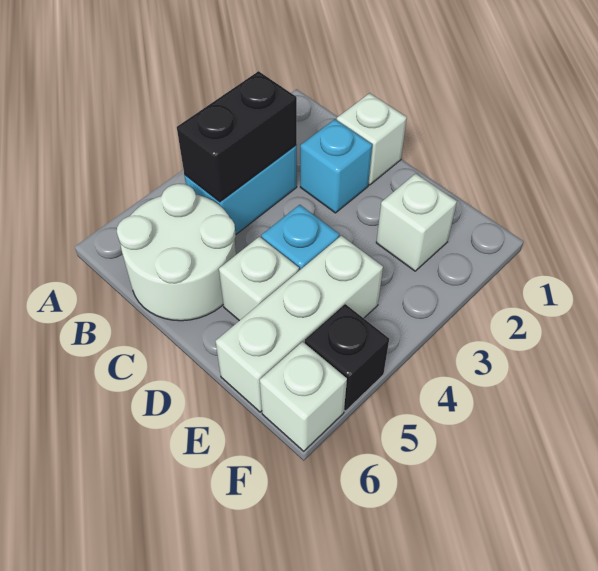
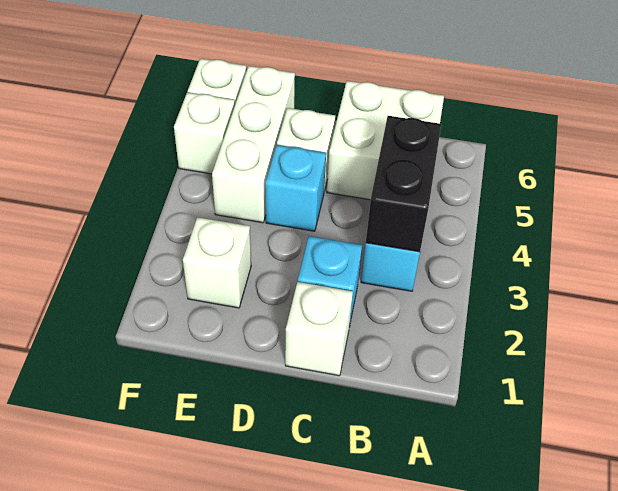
white 2x2 round brick [117,184,236,321] -> white 2x2 brick [327,81,444,200]
black 1x1 brick [305,304,389,411] -> white 1x1 brick [174,92,235,174]

